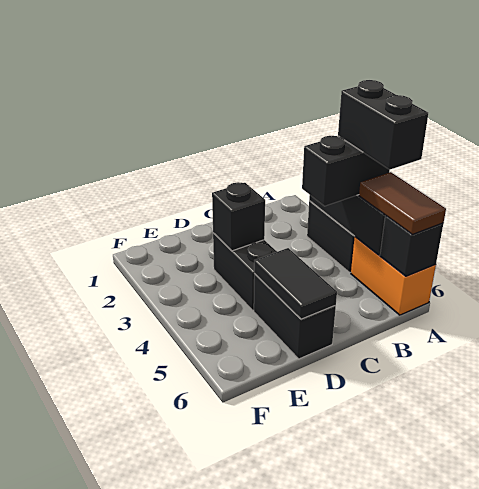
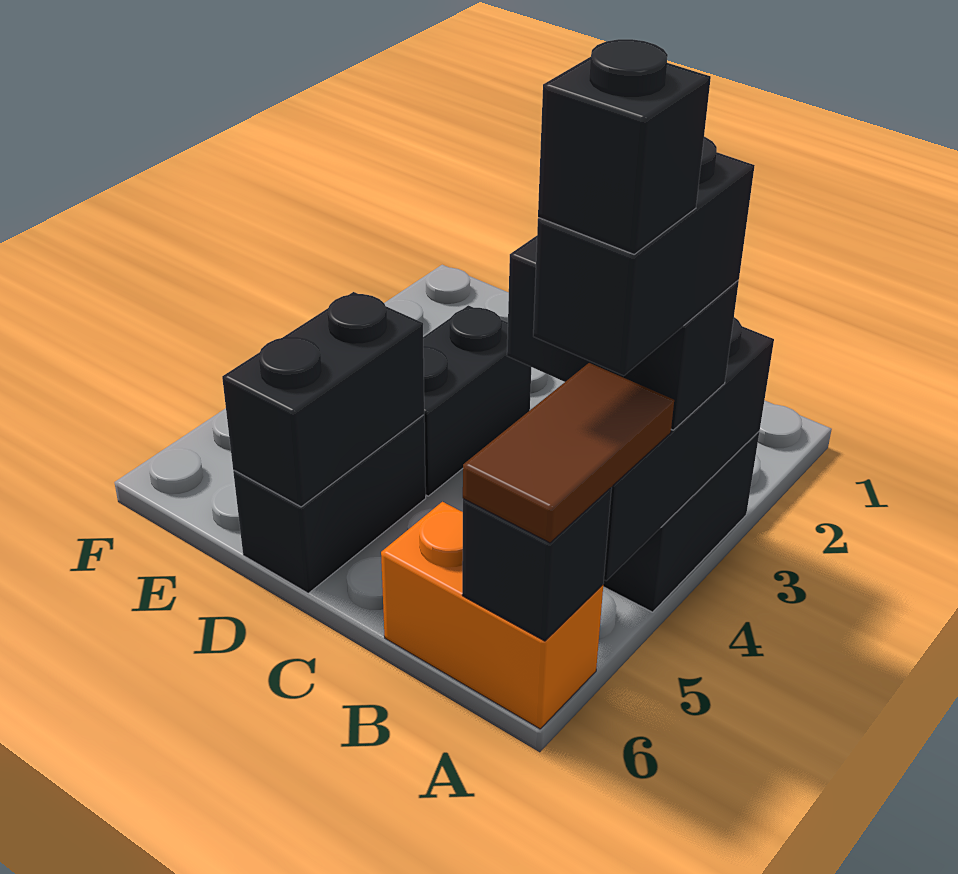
orange 1x2 brick [351,237,436,315] -> orange 1x2 brick turned to [381,502,603,729]
black 1x1 brick [212,182,265,251] -> black 1x1 brick moved to [538,39,711,254]
black 1x2 tile [254,248,337,319] -> black 1x2 brick [222,292,424,507]

